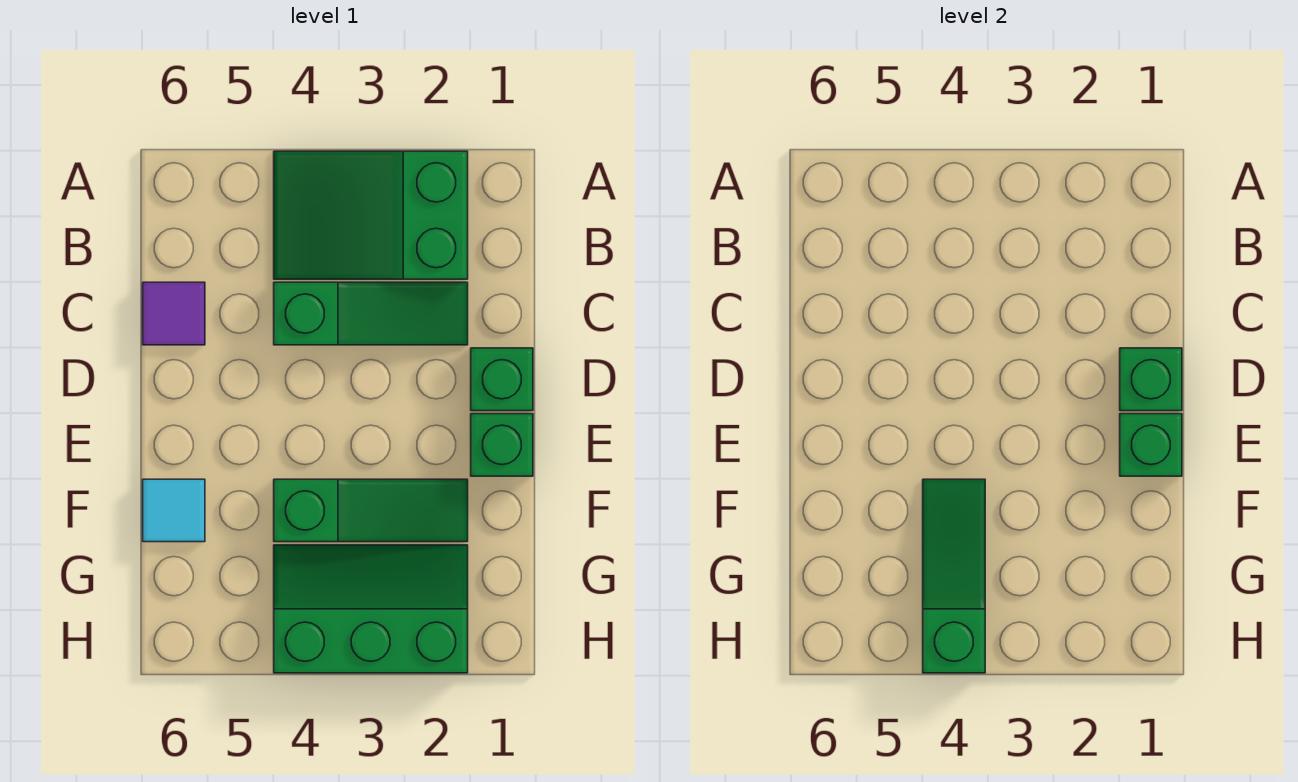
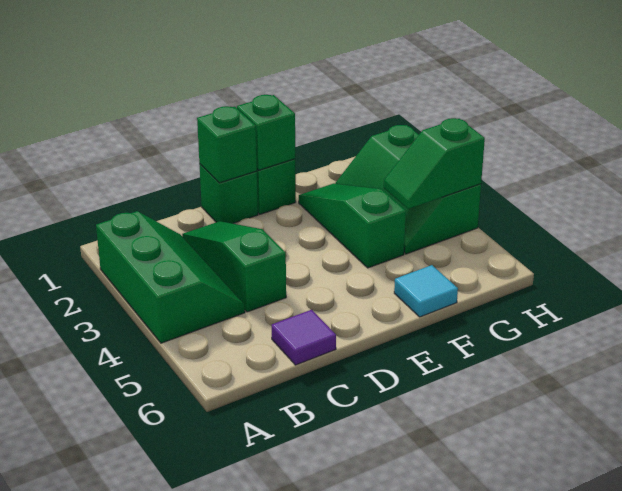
green 2x3 slope [274,151,468,279] -> green 2x3 slope turned to [96,211,245,343]
green 1x3 slope [923,479,985,673] -> green 1x2 slope [384,118,485,209]

